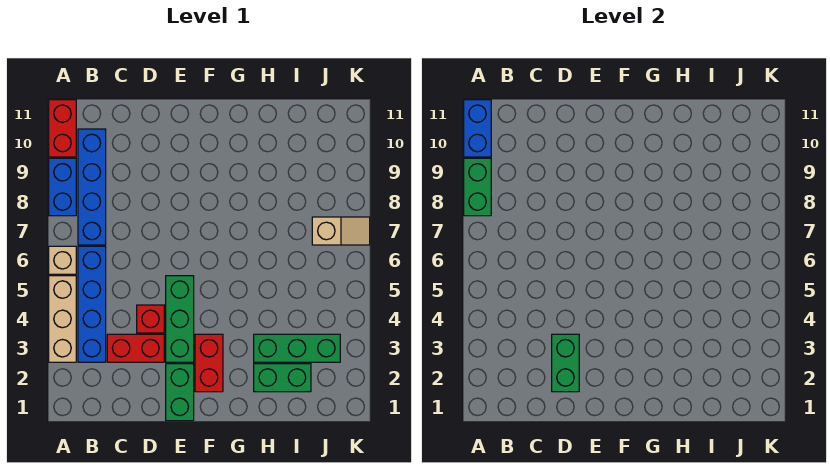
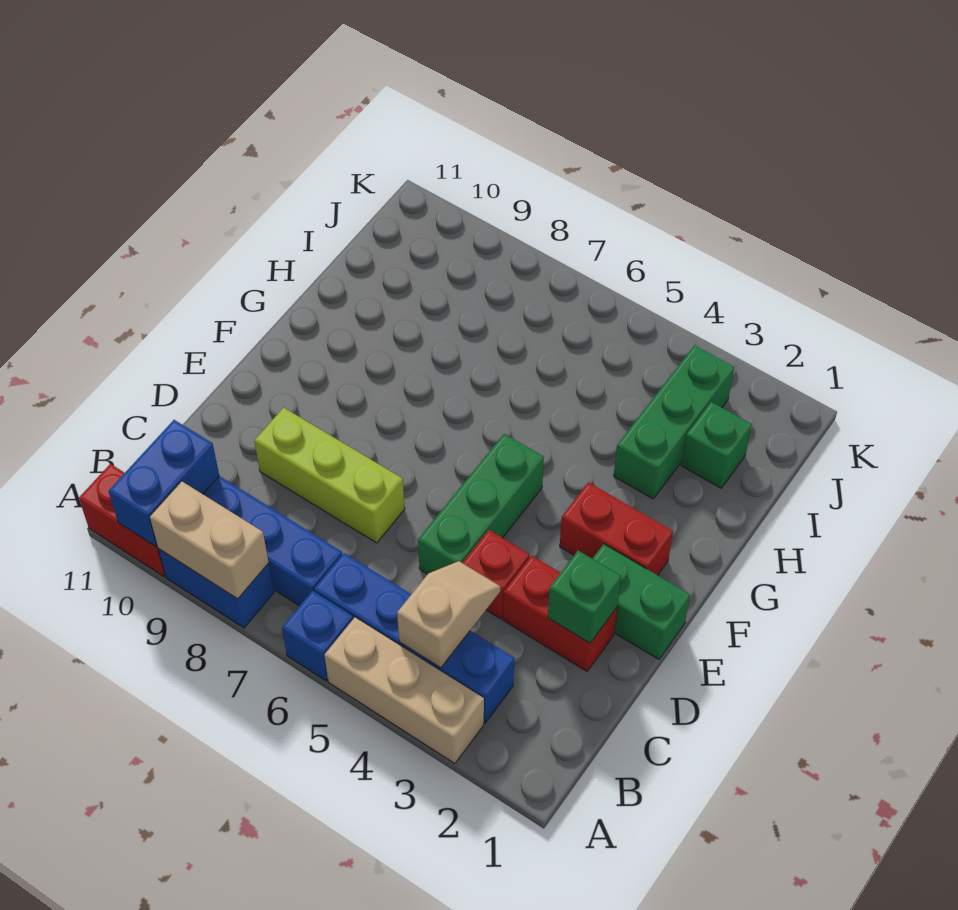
tan 1x1 brick [49,246,76,274] -> blue 1x1 brick [282,591,353,681]
green 1x2 brick [464,158,491,216] -> tan 1x2 brick [149,481,269,599]
blue 1x2 brick [464,100,491,157] -> blue 1x2 brick turned to [109,420,219,547]
red 1x2 brick [107,334,164,362] -> red 1x2 brick turned to [503,556,617,671]
green 1x2 brick [552,334,579,392] -> green 1x1 brick [548,551,621,643]
none -> lime 1x3 brick [254,408,405,543]
green 1x3 brick [166,276,194,362] -> green 1x3 brick turned to [418,434,544,574]
green 1x2 brick [254,364,311,392] -> green 1x1 brick [681,402,752,488]
tan 1x2 slope [312,217,370,245] -> tan 1x2 slope moved to [397,561,500,668]

